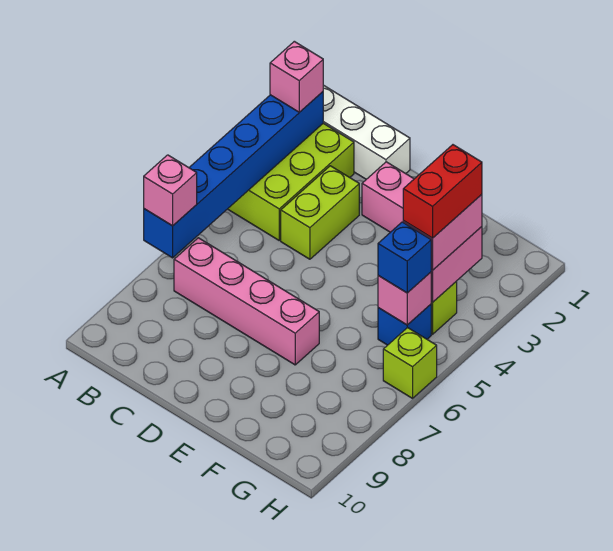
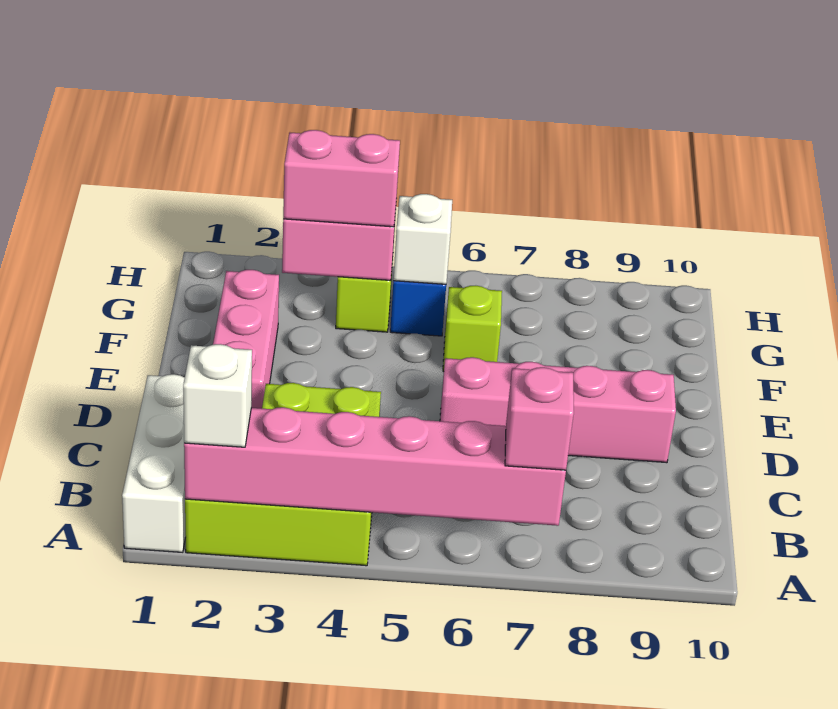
blue 1x6 brick [144,92,323,258] -> pink 1x6 brick [184,407,566,526]
pink 1x1 brick [270,41,323,112] -> white 1x1 brick [183,344,252,447]
pink 1x4 brick [174,238,319,365] -> pink 1x4 brick turned to [440,357,676,463]
red 1x2 brick [403,145,482,238] -> none
pink 1x1 brick [378,272,431,325] -> white 1x1 brick [393,194,452,284]
blue 1x1 brick [378,222,431,293] -> none
lime 1x1 brick [383,327,437,398] -> lime 1x1 brick moved to [443,286,502,372]

